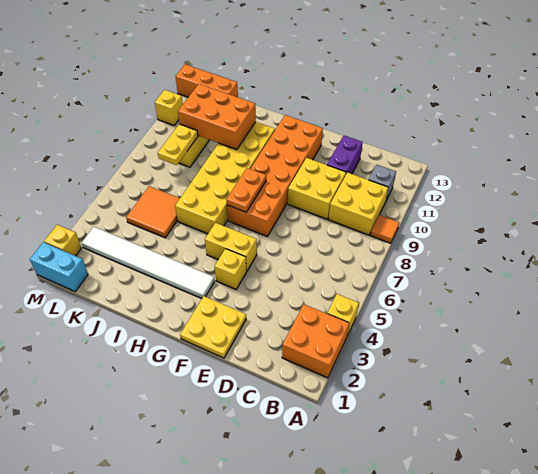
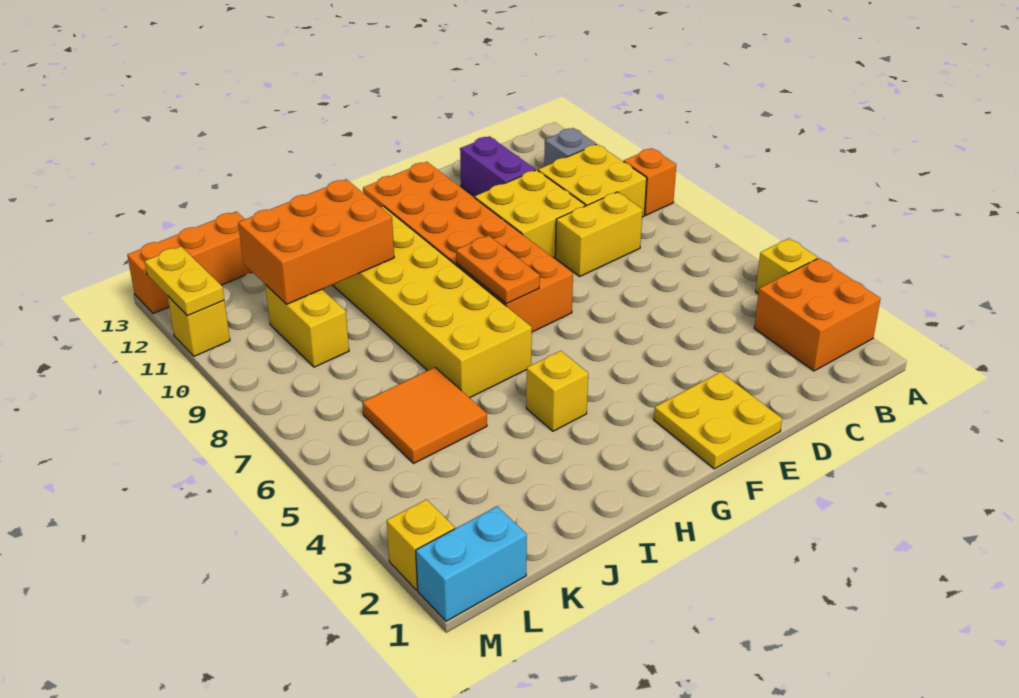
orange 1x1 tile [370,215,399,243] -> orange 1x1 brick [624,148,676,215]
yellow 1x1 brick [215,249,247,289] -> yellow 1x1 brick moved to [526,351,588,431]
yellow 1x2 brick [205,223,257,271] -> yellow 1x2 brick moved to [555,192,643,276]
white 1x6 tile [82,227,215,298] -> none
yellow 1x2 plate [158,124,198,165] -> yellow 1x2 plate moved to [145,247,224,316]

